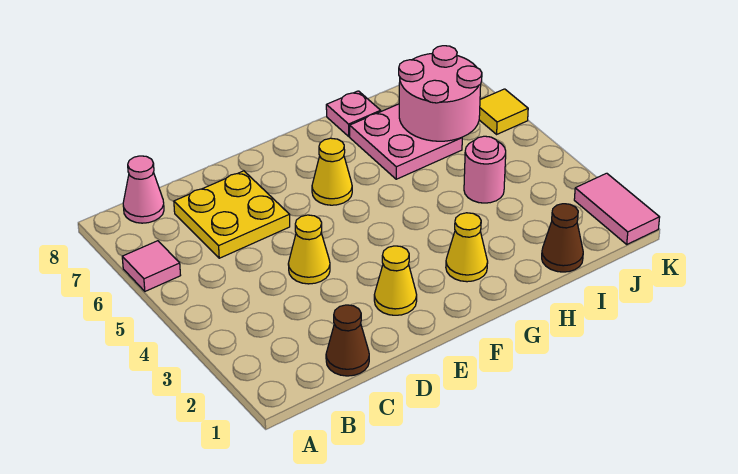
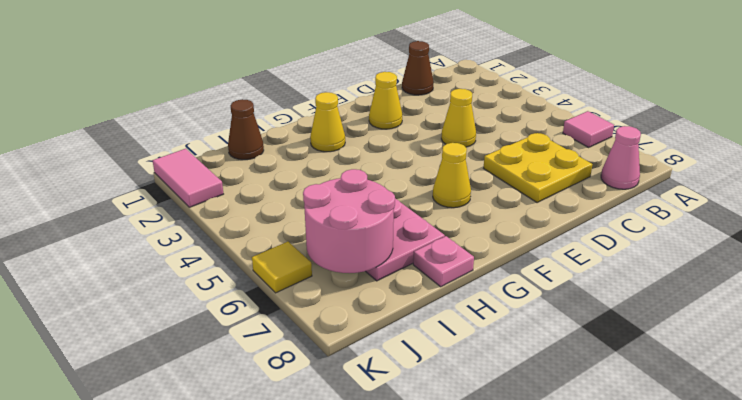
pink 1x1 round brick [464,136,506,203] -> none

